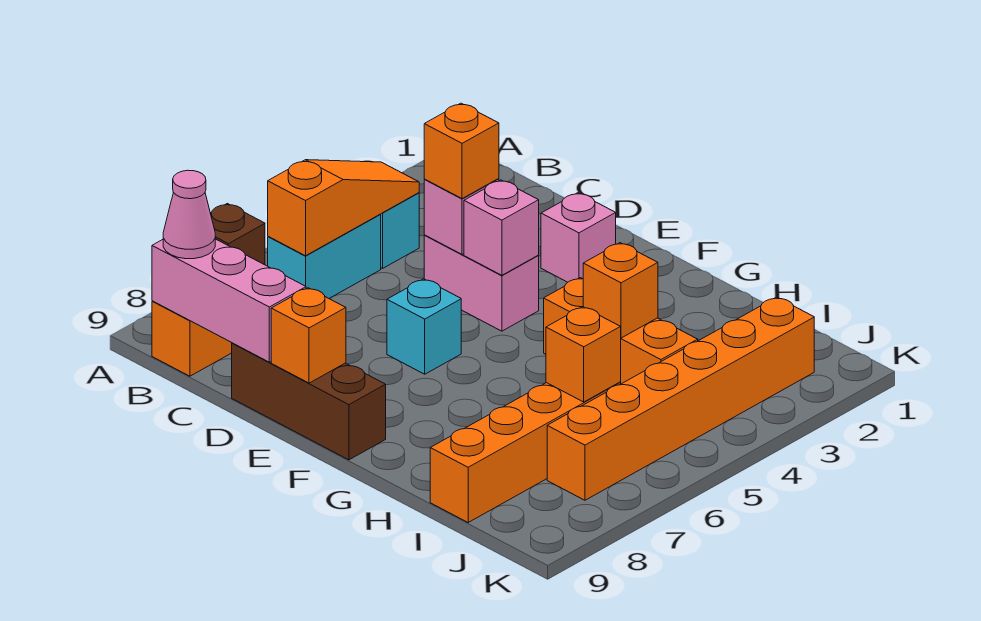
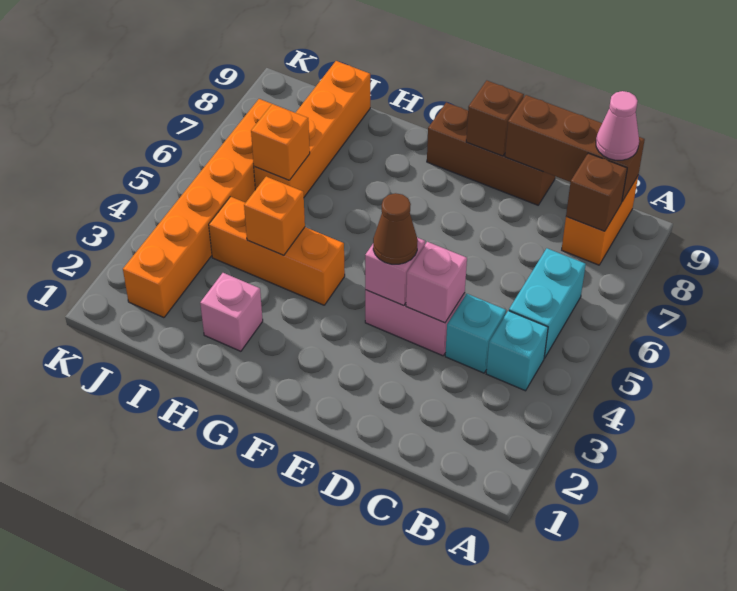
orange 1x3 slope [268,160,419,256] -> none
pink 1x3 brick [152,239,306,362] -> brown 1x3 brick [505,95,645,201]
orange 1x1 brick [424,103,499,199] -> none
pink 1x1 brick [541,193,616,282] -> pink 1x1 brick moved to [200,273,263,351]
none -> brown 1x1 cone [373,193,418,264]
cyan 1x1 brick [387,279,461,374] -> cyan 1x1 brick moved to [445,294,506,373]
orange 1x1 brick [271,288,346,383] -> brown 1x1 brick [466,81,524,156]

